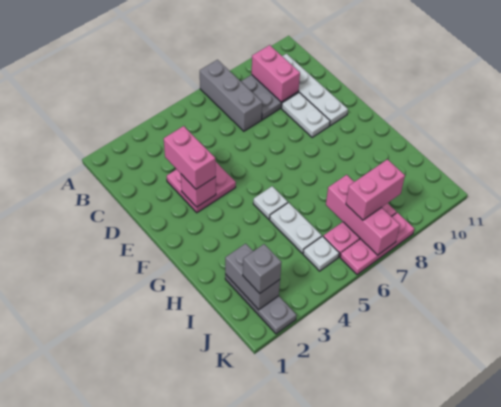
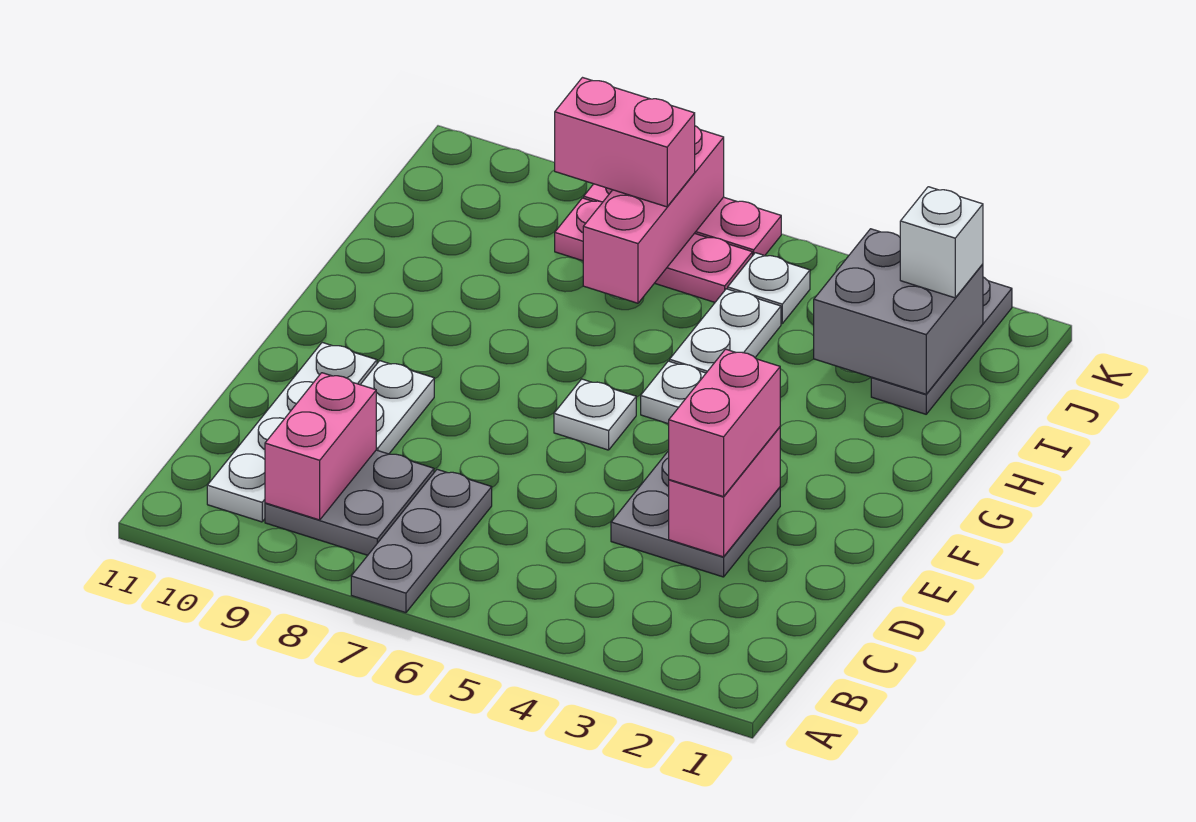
grey 1x3 brick [200,60,262,131] -> grey 1x3 plate [351,469,492,613]
pink 2x2 plate [167,161,236,213] -> grey 2x2 plate [611,452,780,577]
pink 1x1 brick [181,174,216,207] -> pink 1x2 brick [669,427,780,557]
none -> white 1x1 plate [554,379,636,450]
grey 1x2 brick [225,244,280,310] -> grey 2x2 brick [814,229,983,394]
grey 1x1 brick [243,244,281,293] -> white 1x1 brick [900,187,983,298]

